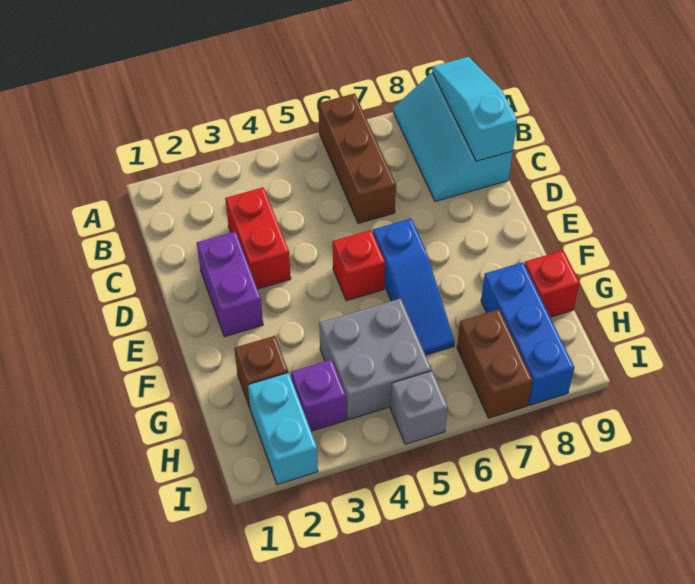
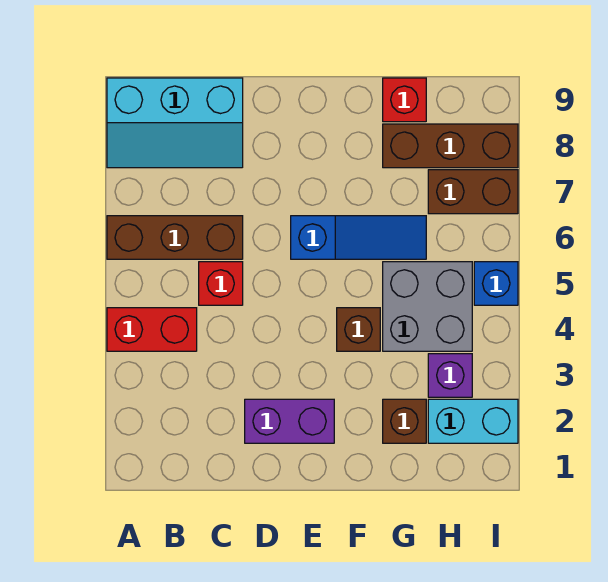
cyan 1x3 slope [432,57,517,161] -> none
red 1x2 brick [225,187,291,289] -> red 1x2 brick moved to [107,308,197,351]
red 1x1 brick [333,230,385,301] -> red 1x1 brick moved to [199,262,243,305]
none -> brown 1x1 brick [337,308,380,351]
blue 1x3 brick [481,262,574,405] -> brown 1x3 brick [383,124,518,168]
grey 1x1 brick [390,371,448,444] -> blue 1x1 brick [474,262,518,305]

